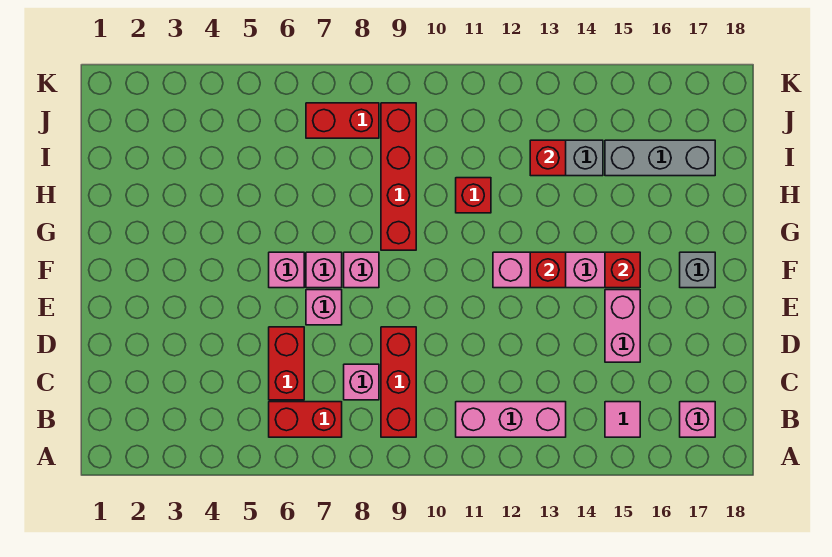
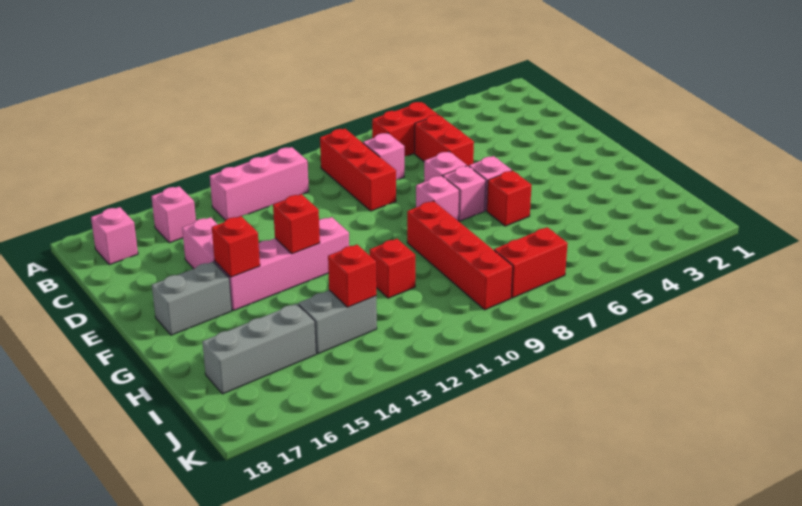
pink 1x1 tile [605,402,640,437] -> pink 1x1 brick [151,186,196,243]
grey 1x1 brick [680,252,715,288] -> grey 1x2 brick [152,262,232,335]
none -> red 1x1 brick [487,171,531,226]

